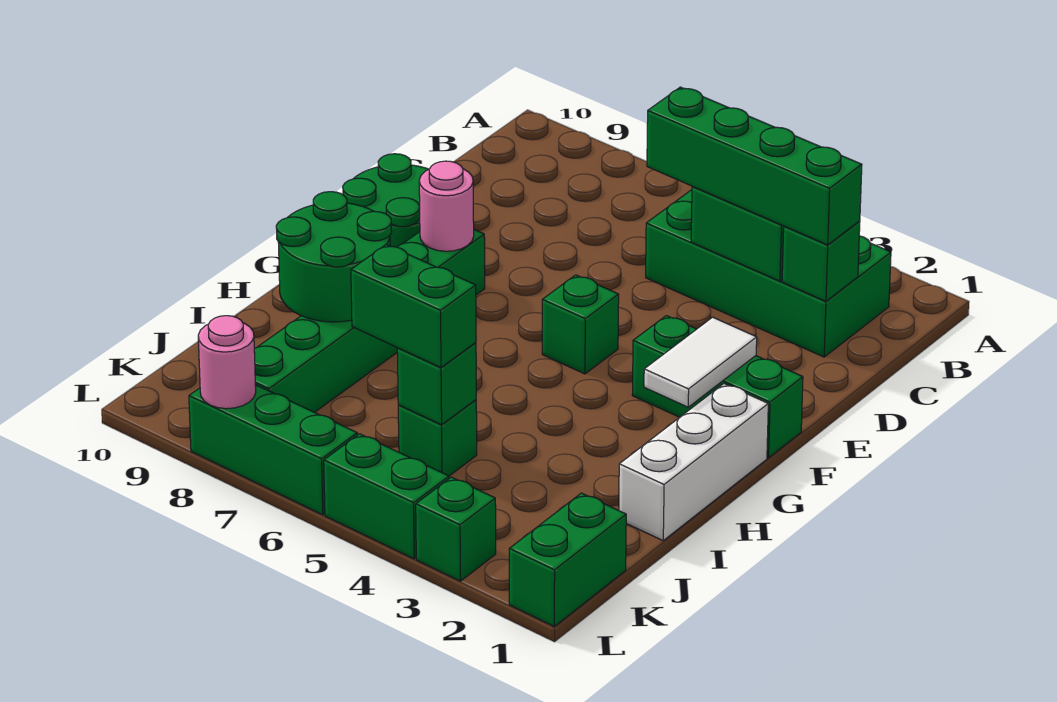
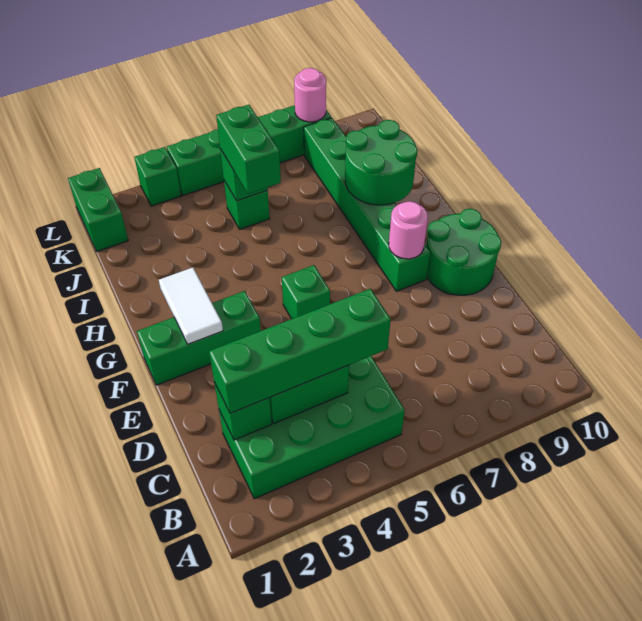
white 1x3 brick [619,384,768,540] -> none
green 1x2 brick [351,244,476,367] -> green 1x2 brick turned to [216,105,281,194]

